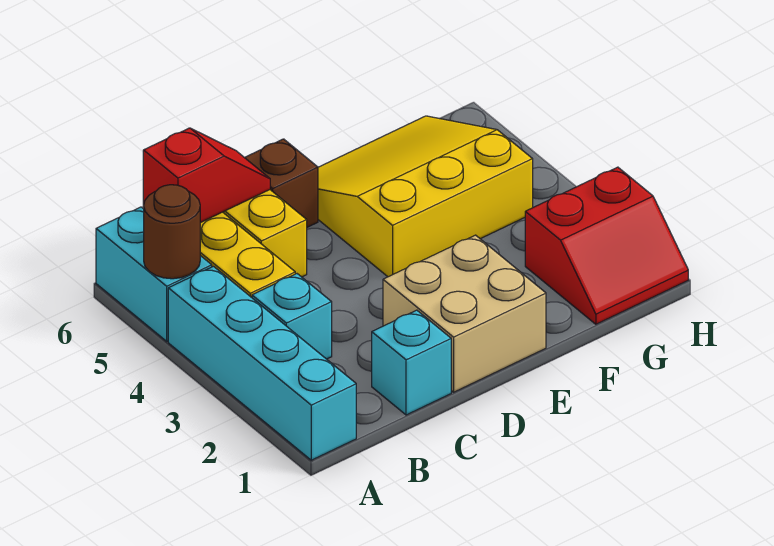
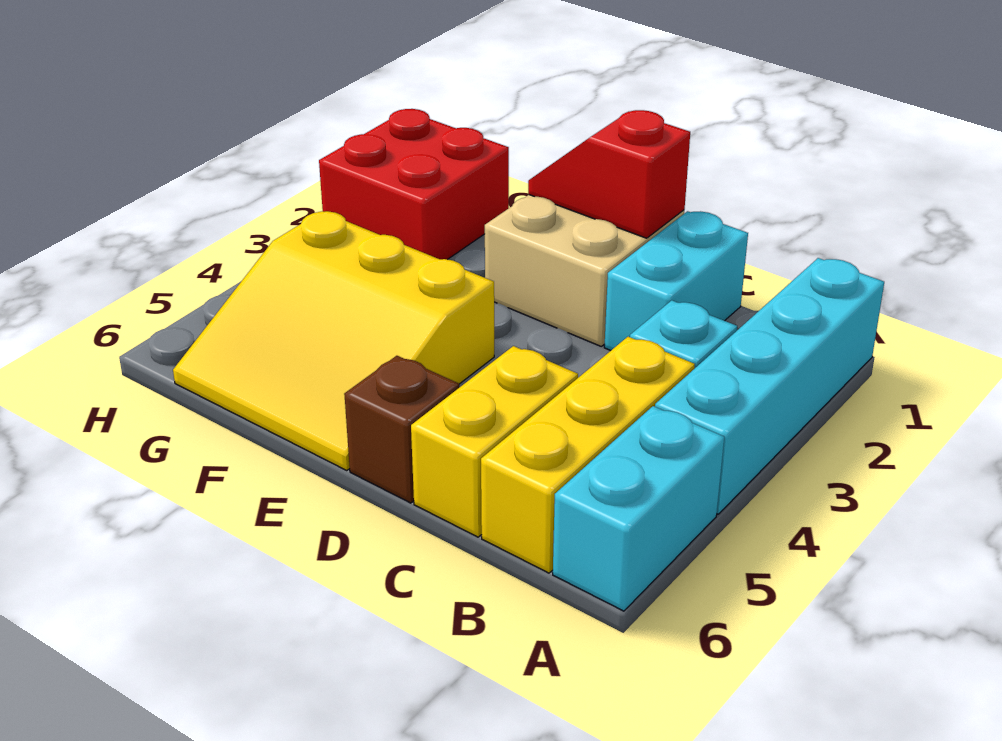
brown 1x1 round brick [143,185,200,279] -> none
red 1x2 slope [143,128,270,223] -> red 1x2 slope moved to [528,110,690,238]
cyan 1x1 brick [372,310,451,415] -> cyan 1x2 brick [604,211,748,350]
red 2x2 slope [525,167,688,324] -> red 2x2 brick [319,109,509,259]

